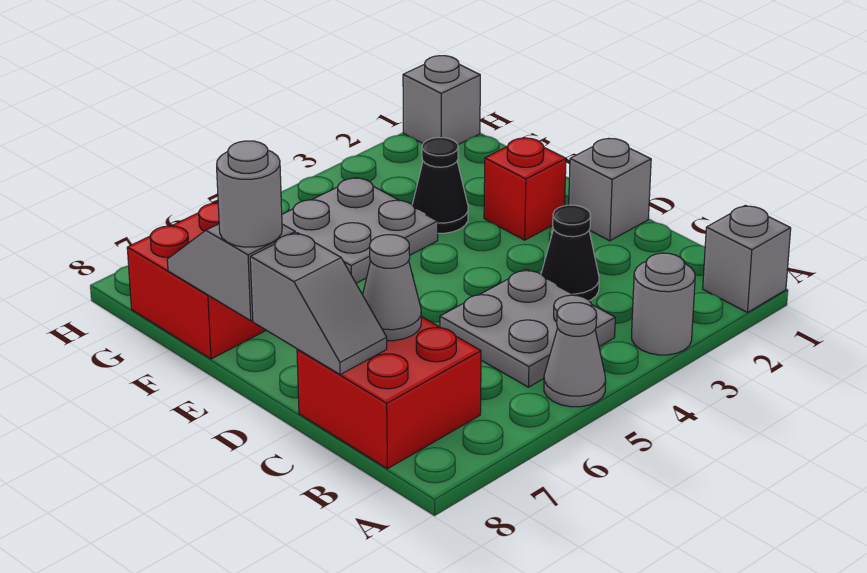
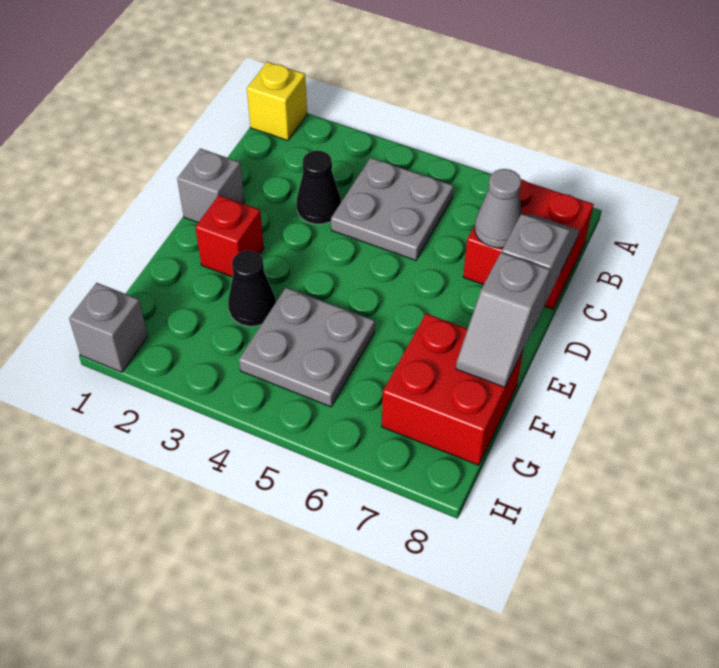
grey 1x1 brick [703,205,791,312] -> yellow 1x1 brick [247,62,307,140]
grey 1x1 round brick [632,253,695,355] -> none
grey 1x1 cone [544,303,606,407] -> none
grey 1x1 round brick [217,141,282,247] -> none

